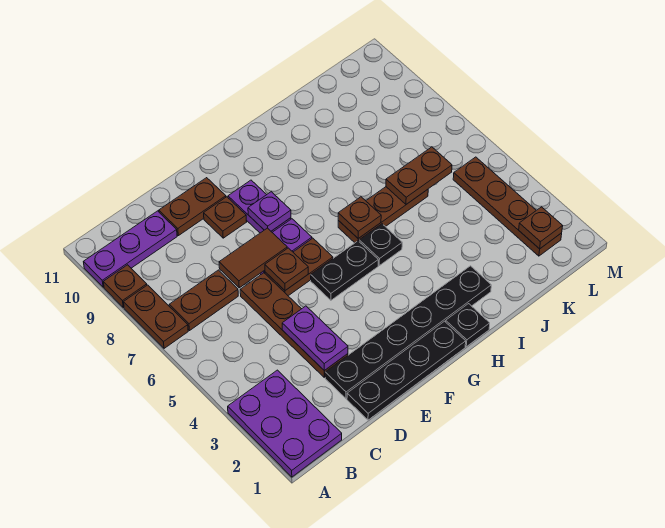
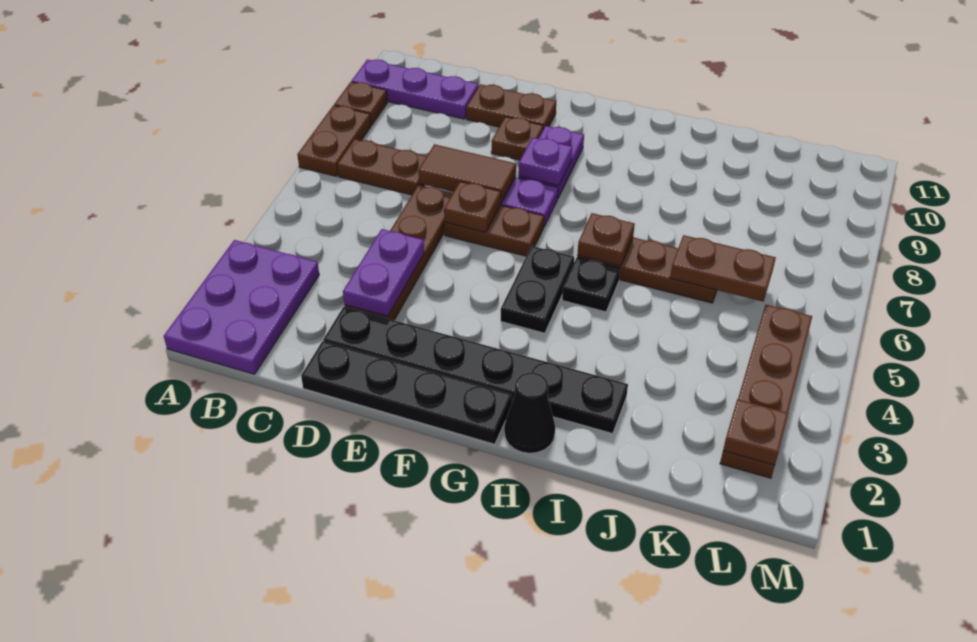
black 1x2 plate [311,241,378,300] -> black 1x2 plate turned to [501,246,574,333]
black 1x1 plate [446,304,490,347] -> black 1x1 cone [504,373,555,453]

